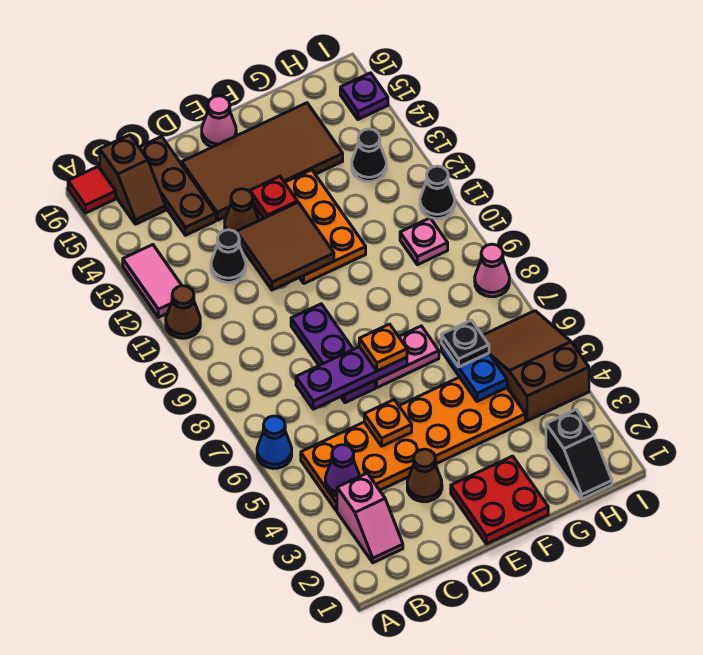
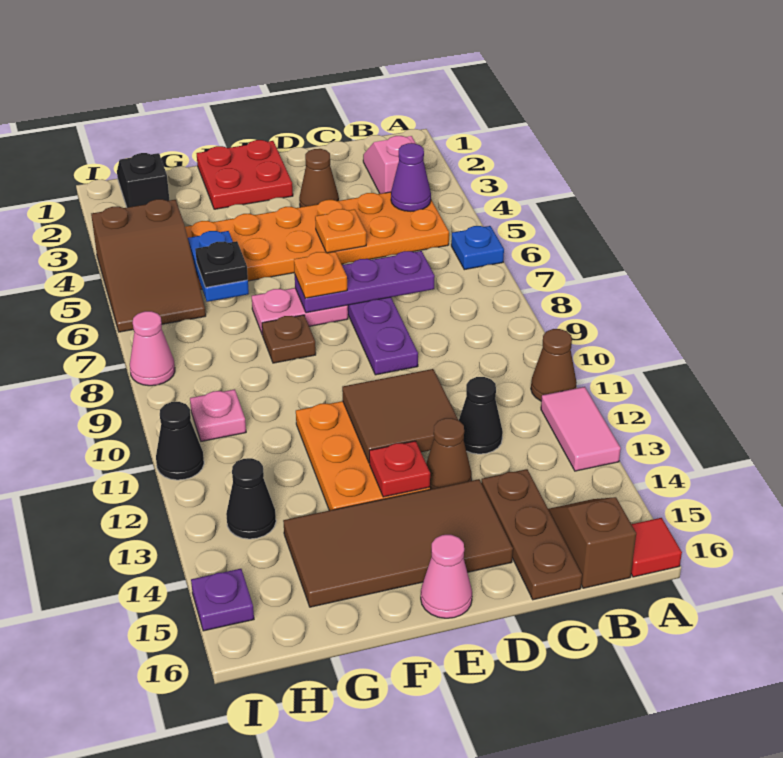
blue 1x1 cone [257,416,292,469] -> blue 1x1 plate [451,226,504,270]
none -> brown 1x1 plate [262,315,316,363]

